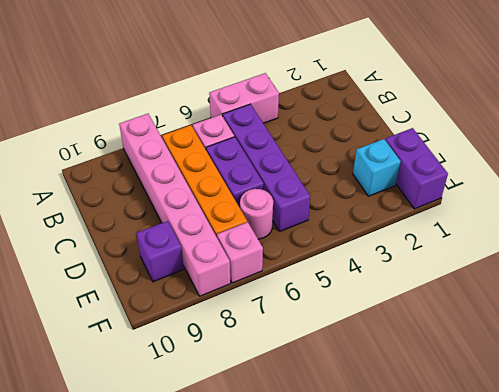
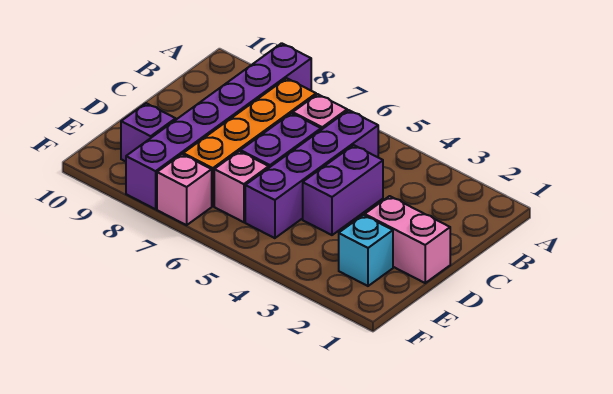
pink 1x2 brick [209,73,279,123] -> pink 1x2 brick moved to [365,196,450,283]
pink 1x6 brick [119,114,230,296] -> purple 1x6 brick [126,43,311,209]
purple 1x2 brick [385,128,448,209] -> purple 1x2 brick moved to [303,145,383,235]
pink 1x1 round brick [240,189,273,239] -> pink 1x1 brick [214,151,269,222]

